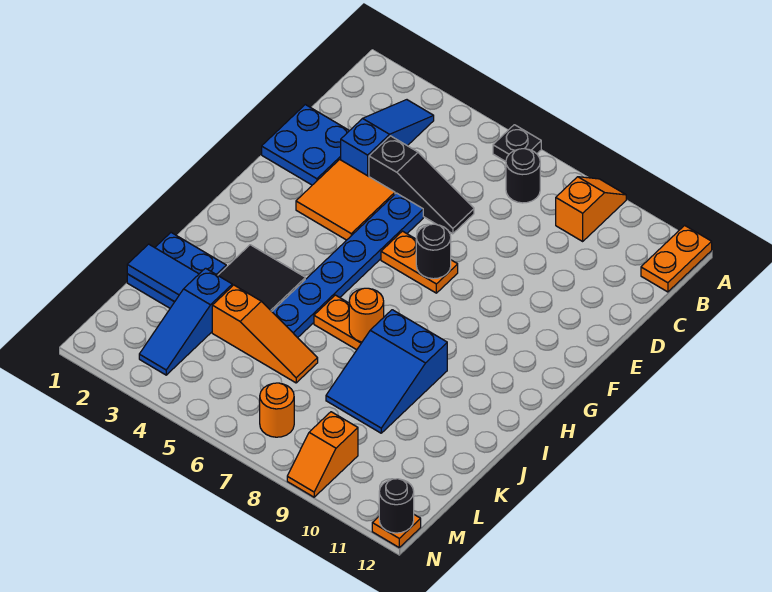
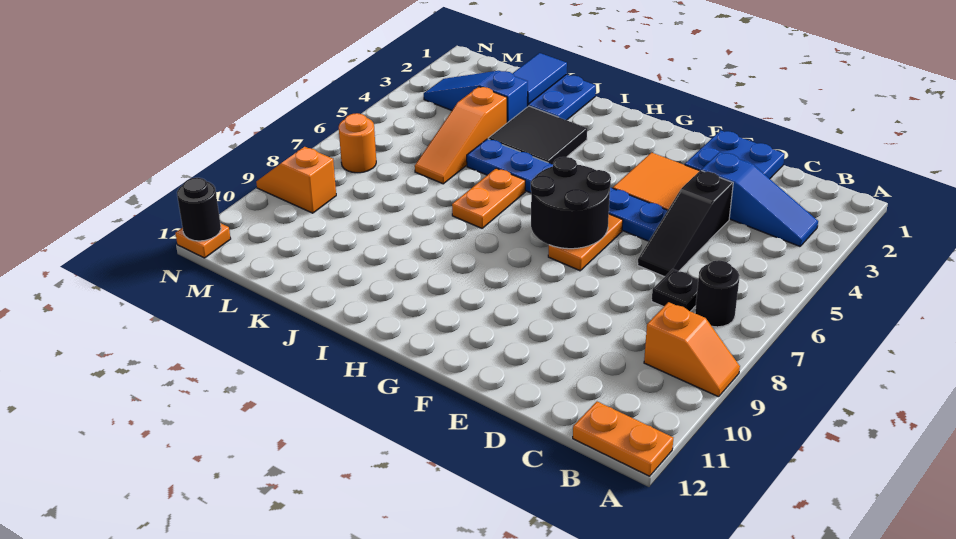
black 1x1 plate [493,125,541,161] -> black 1x1 plate moved to [652,269,698,311]
black 1x1 round brick [416,224,451,279] -> black 2x2 round brick [531,157,611,249]
orange 1x1 round brick [349,288,384,342] -> none
blue 2x3 slope [326,310,447,433] -> none

